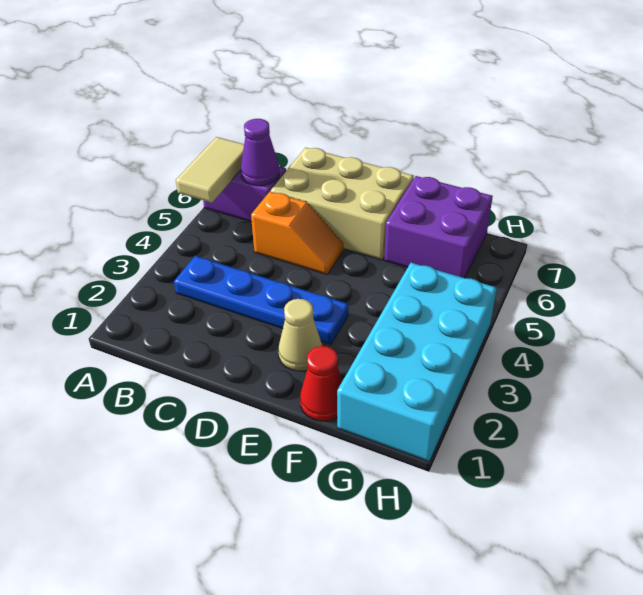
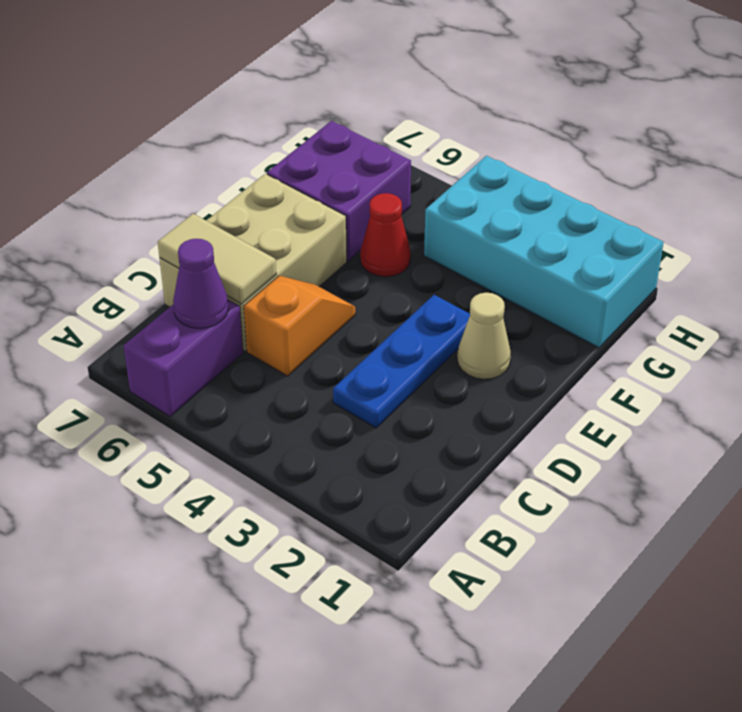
tan 1x2 tile [176,137,244,203] -> tan 1x2 tile moved to [158,214,276,304]
blue 1x4 plate [174,256,348,345] -> blue 1x3 plate [333,295,470,428]
red 1x1 cone [300,346,342,421] -> red 1x1 cone moved to [360,193,411,277]

